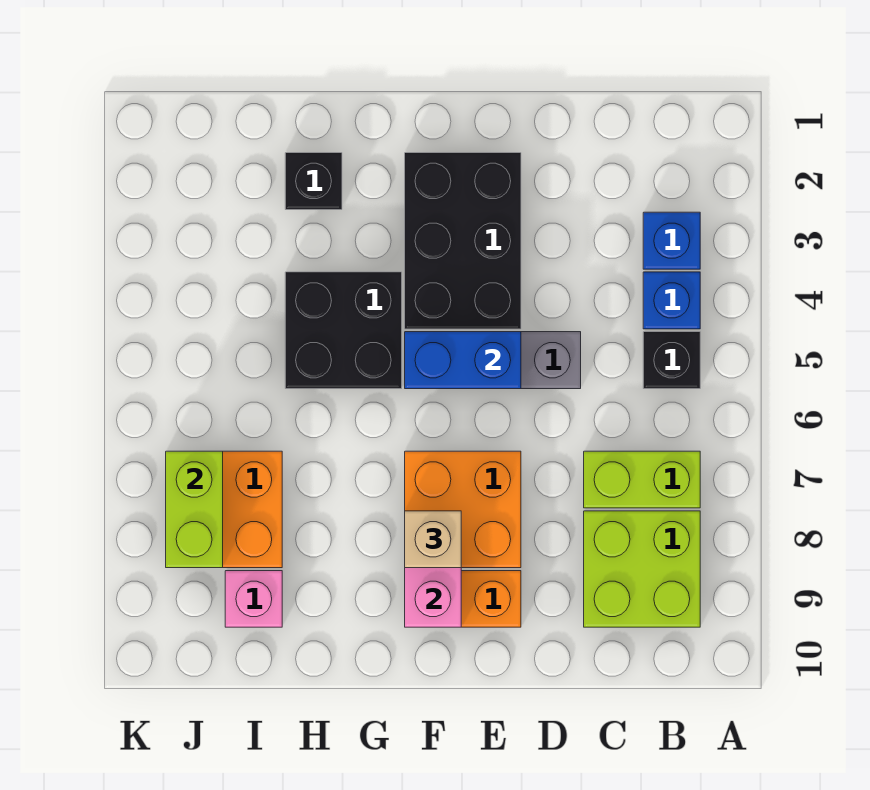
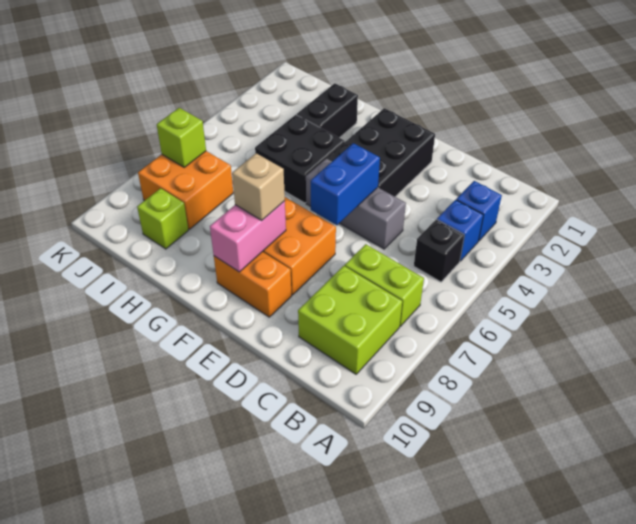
blue 1x2 brick [405,332,521,389] -> blue 1x2 brick turned to [311,143,380,225]
black 1x1 brick [285,153,342,210] -> black 1x2 brick [297,83,358,138]
pink 1x1 brick [225,571,282,627] -> lime 1x1 brick [137,188,188,249]
lime 1x2 brick [166,451,223,568] -> lime 1x1 brick [157,108,206,167]

